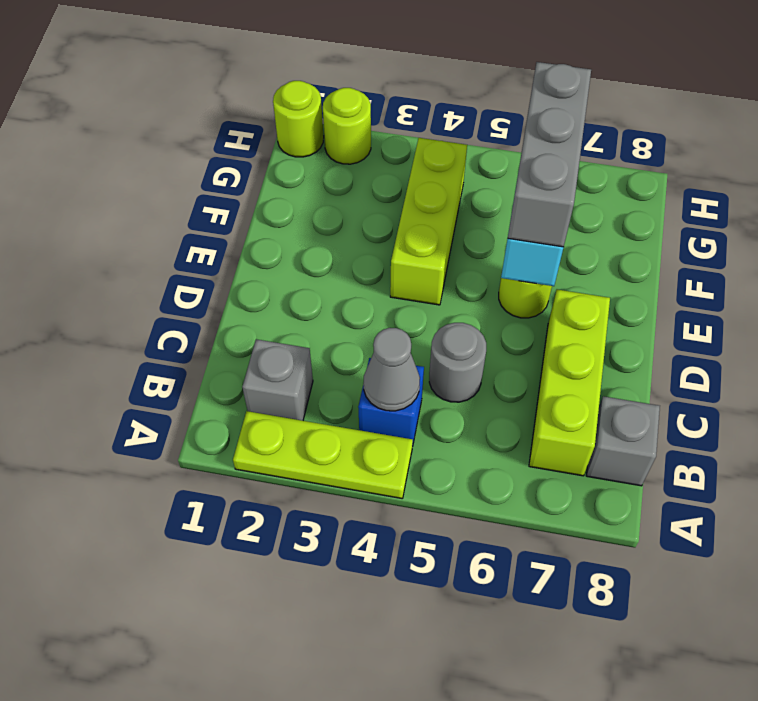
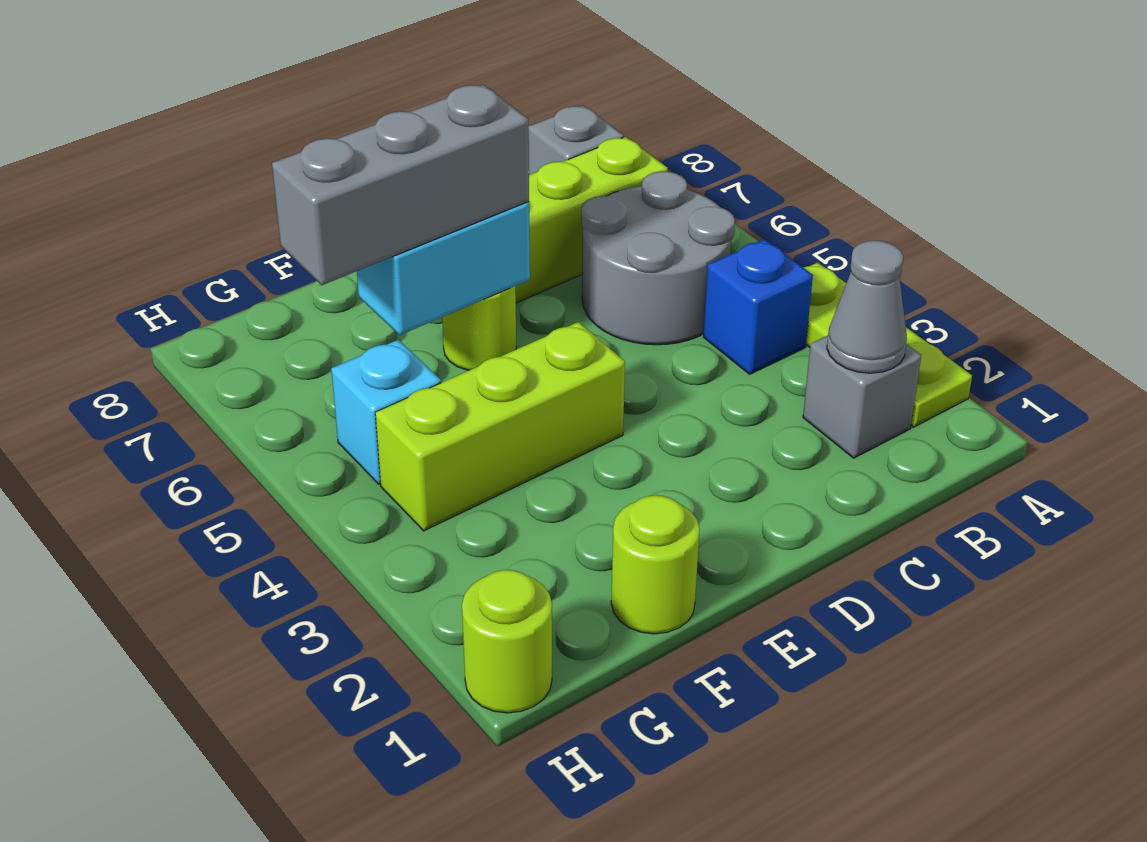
grey 1x1 cone [363,328,420,411] -> grey 1x1 cone moved to [827,240,907,373]
grey 1x1 round brick [429,323,486,402] -> grey 2x2 round brick [581,171,735,345]
none -> cyan 1x1 brick [331,340,441,484]
lime 1x1 round brick [323,88,371,164] -> lime 1x1 round brick moved to [611,495,700,634]

